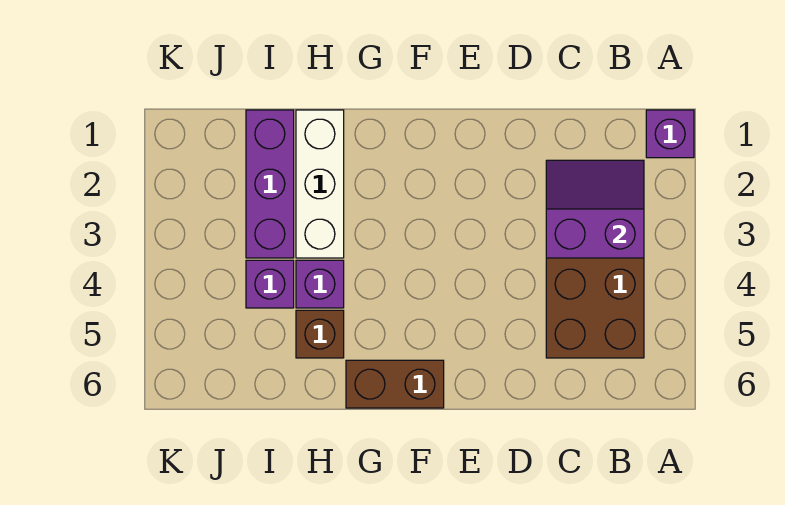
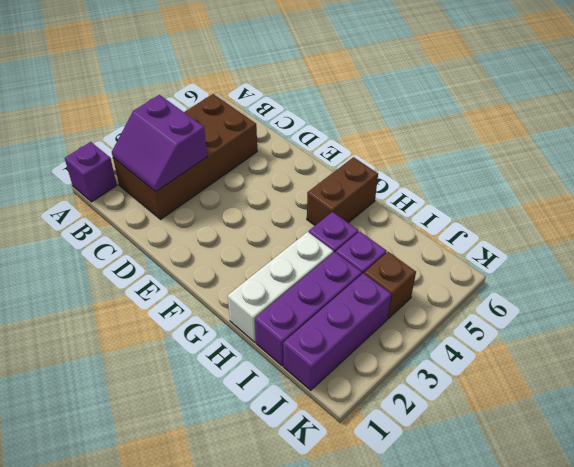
brown 1x2 brick [346,360,444,408] -> brown 1x2 brick turned to [307,157,378,225]
brown 1x1 brick [296,310,344,358] -> brown 1x1 brick moved to [364,252,416,319]
none -> purple 1x3 brick [283,273,391,390]

